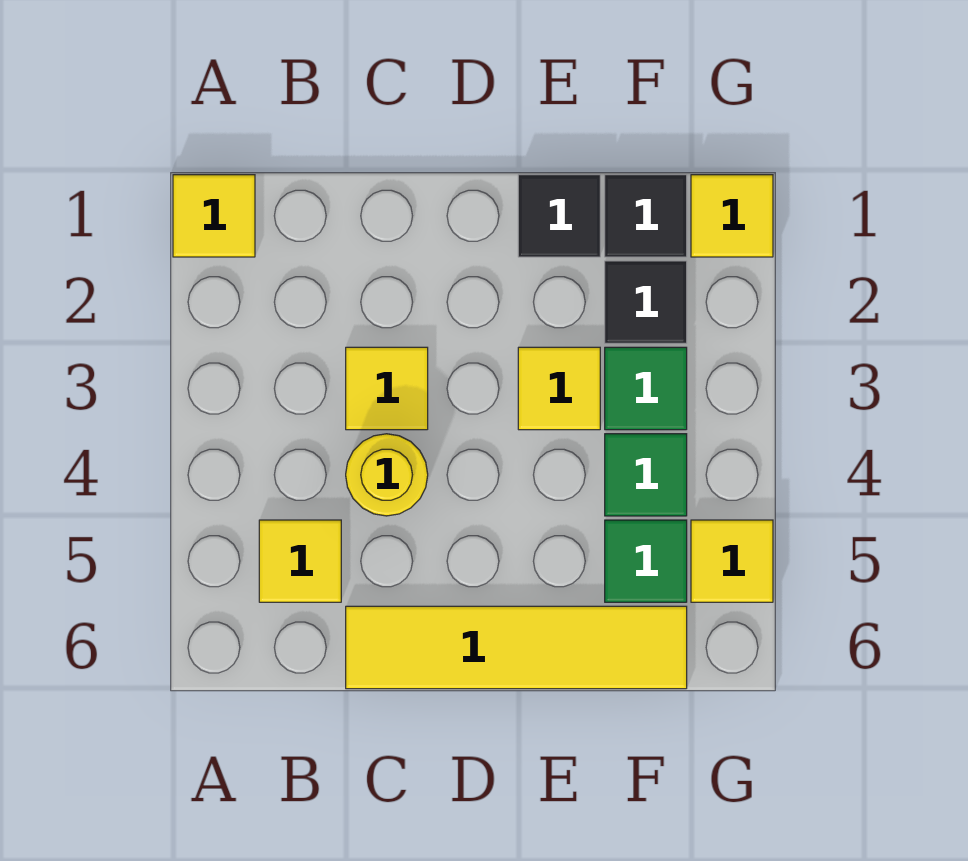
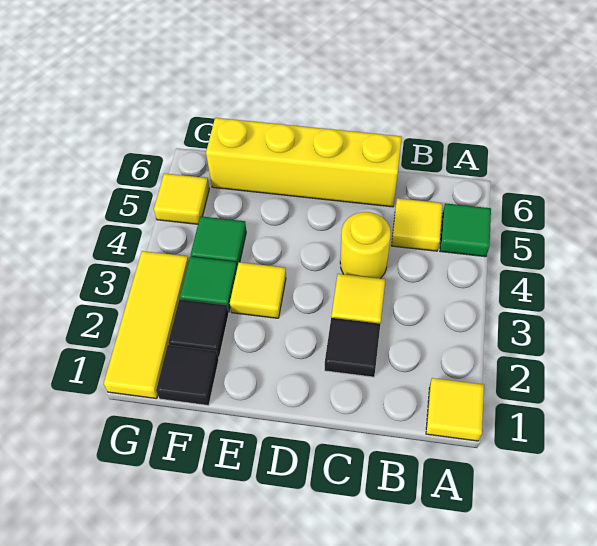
yellow 1x4 tile [346,606,687,689] -> yellow 1x4 brick [206,118,402,207]
black 1x1 tile [518,175,600,257] -> black 1x1 tile moved to [325,318,380,377]
green 1x1 tile [605,520,687,602] -> green 1x1 tile moved to [440,203,491,257]
yellow 1x1 tile [691,175,773,257] -> yellow 1x3 tile [104,251,189,399]

